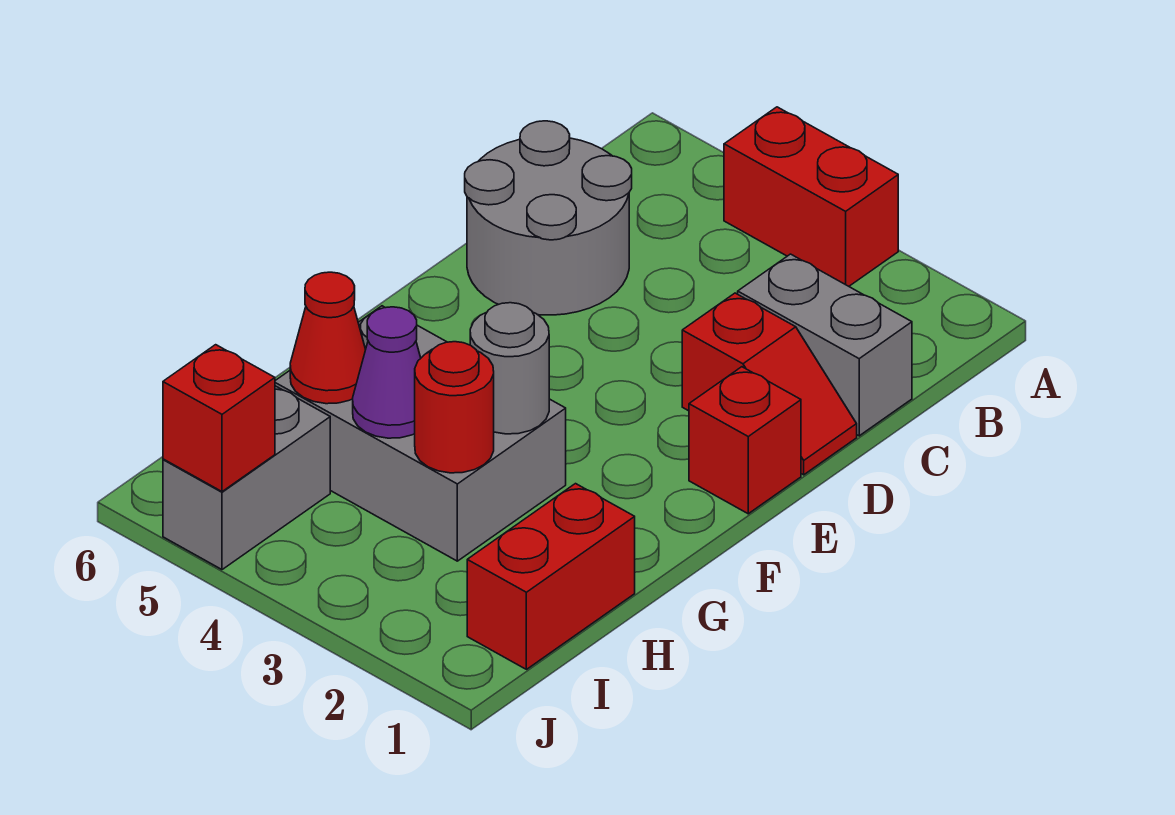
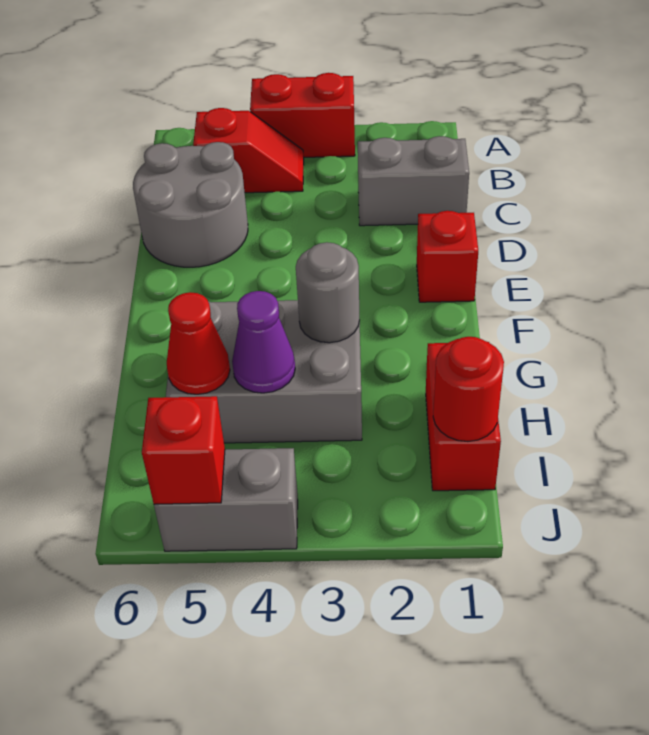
red 1x2 slope [682,293,857,475] -> red 1x2 slope moved to [193,108,304,193]
red 1x1 round brick [415,342,494,473] -> red 1x1 round brick moved to [433,337,504,441]
grey 1x2 brick [163,386,330,570] -> grey 1x2 brick turned to [154,448,298,551]

